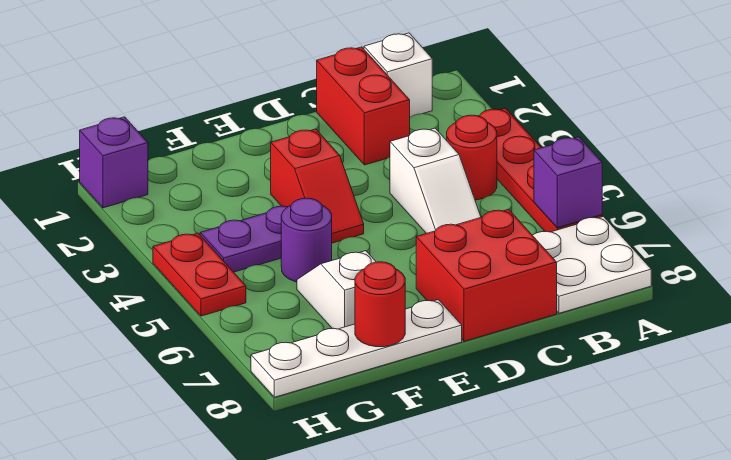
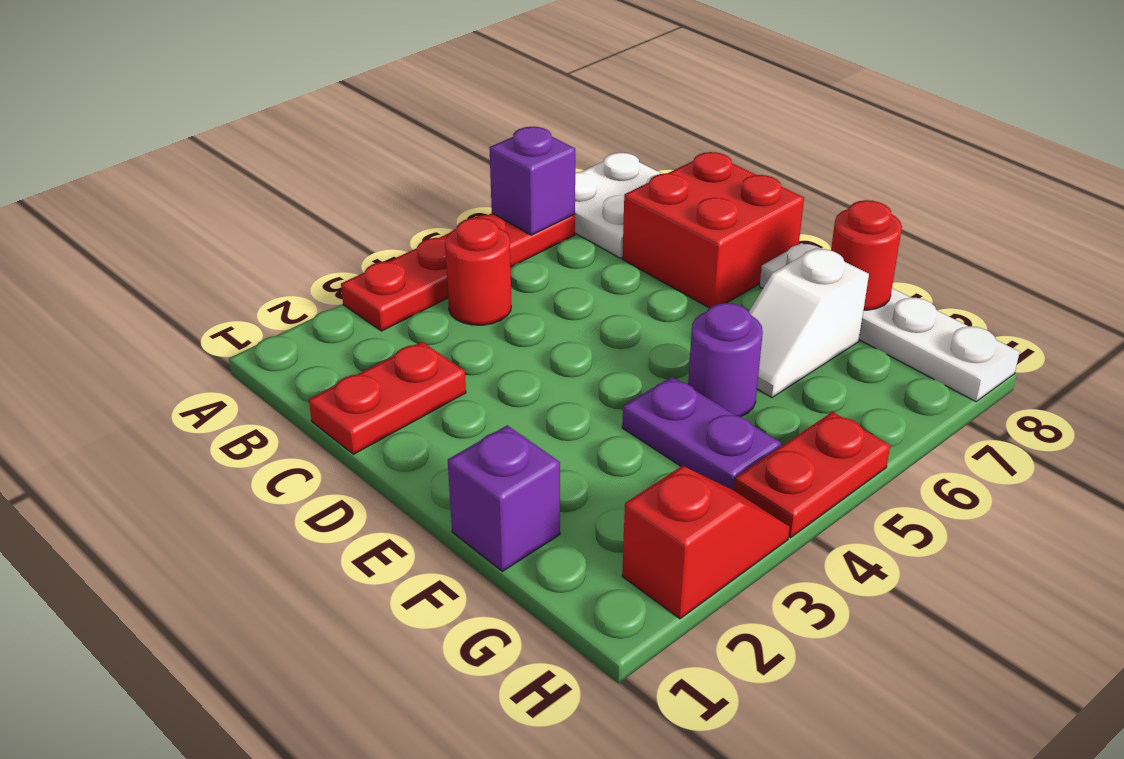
white 1x1 brick [364,33,432,117] -> none
red 1x2 brick [317,47,410,165] -> red 1x2 plate [309,342,466,454]
white 1x2 slope [390,128,481,234] -> none
red 1x2 slope [271,129,364,243] -> red 1x2 slope moved to [622,466,790,619]
purple 1x1 brick [80,117,148,208] -> purple 1x1 brick moved to [448,425,560,571]

